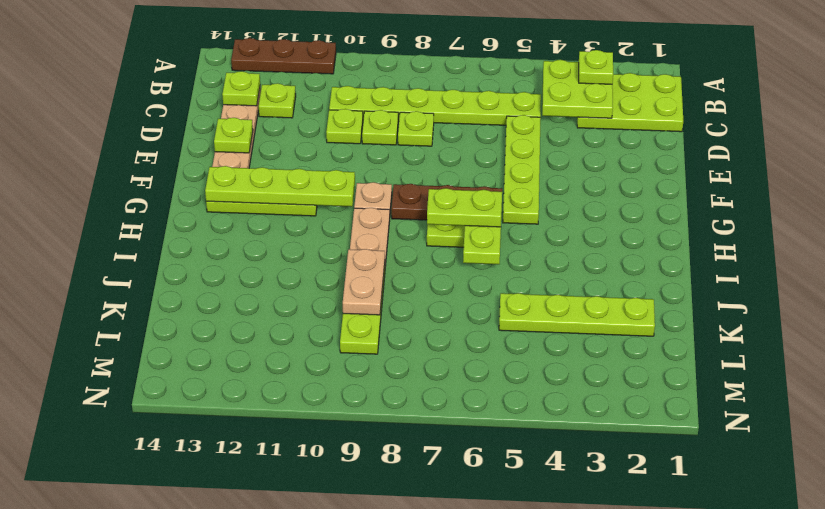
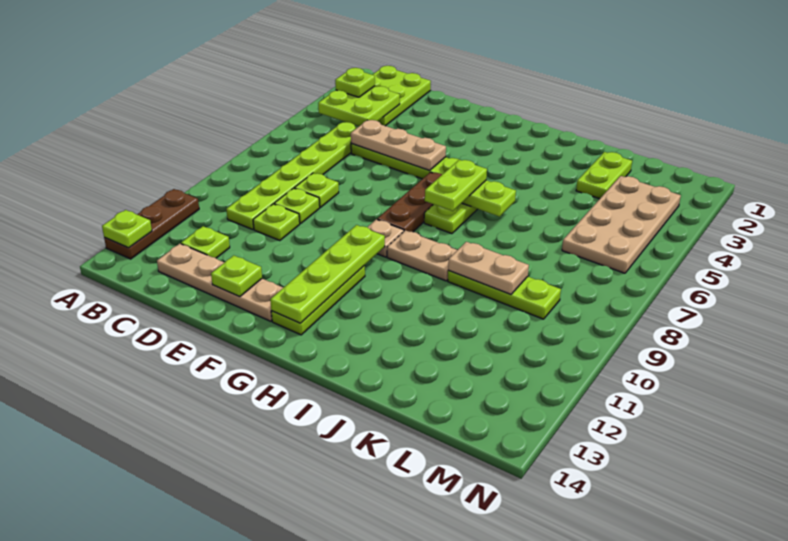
lime 1x1 plate [222,71,260,106] -> lime 1x1 plate moved to [102,210,152,248]
none -> tan 1x3 plate [351,120,446,171]
lime 1x4 plate [499,293,655,336] -> lime 1x2 plate [576,152,632,199]
none -> tan 2x4 plate [562,176,681,273]

